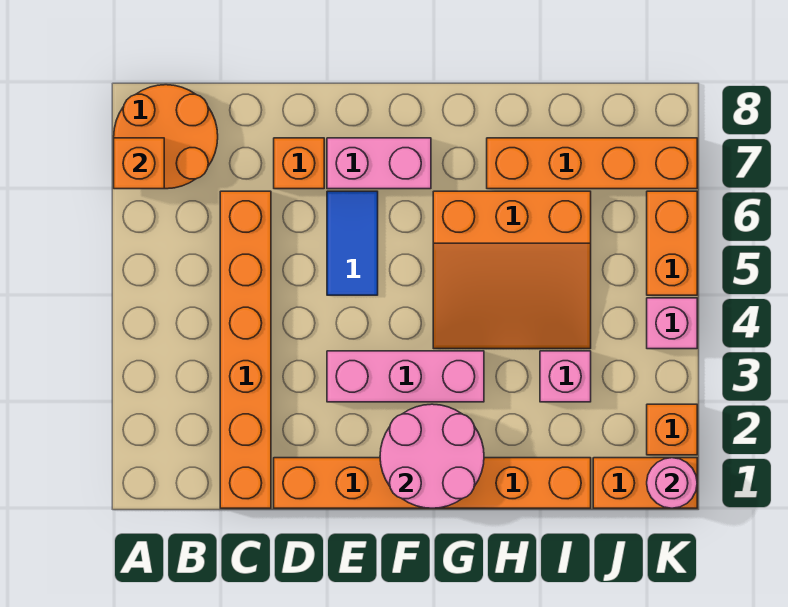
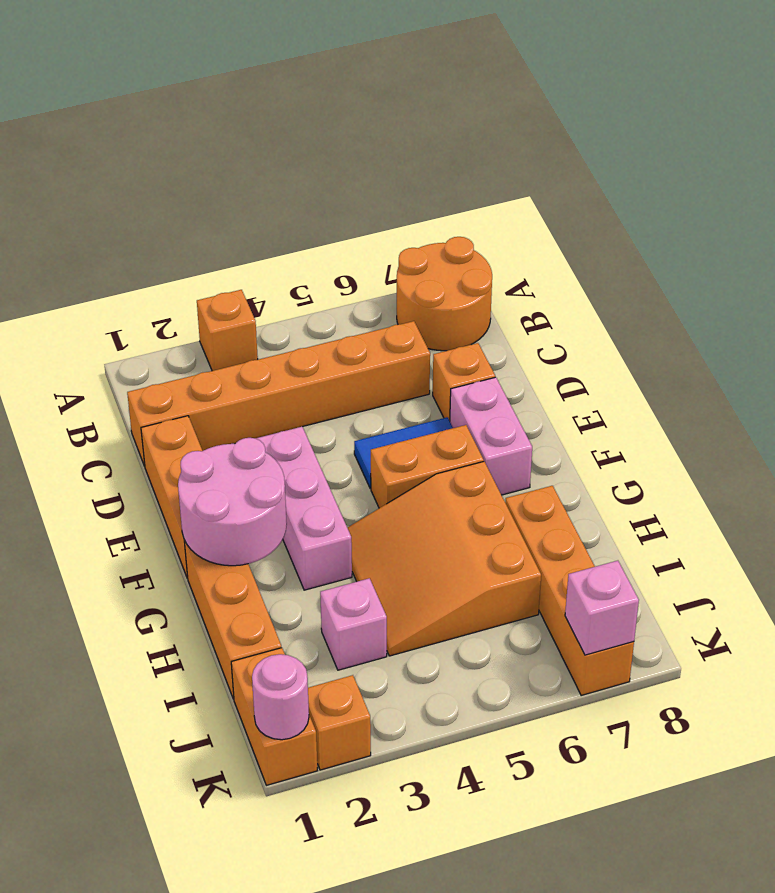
orange 1x1 brick [114,138,164,189] -> orange 1x1 brick moved to [197,290,258,371]
pink 1x1 brick [647,298,697,349] -> pink 1x1 brick moved to [565,561,639,655]
orange 1x2 brick [647,191,697,295] -> orange 1x2 brick moved to [371,425,484,508]

